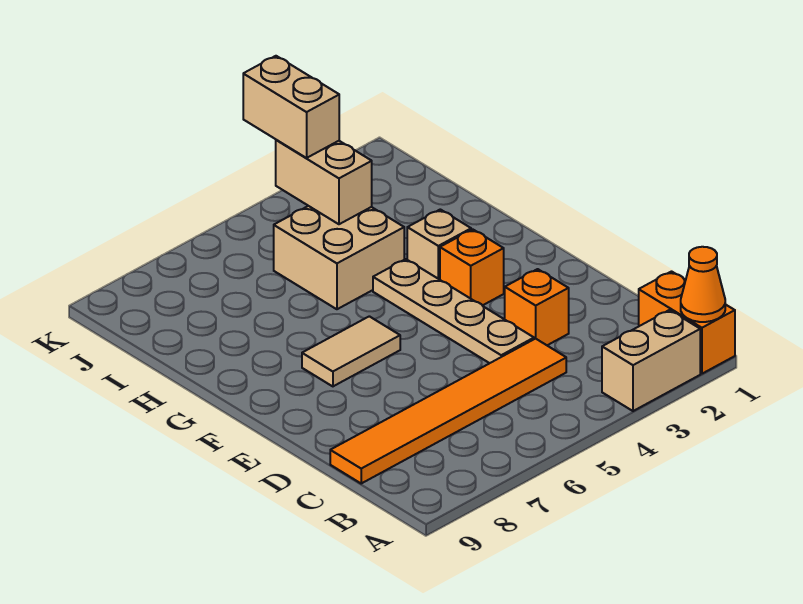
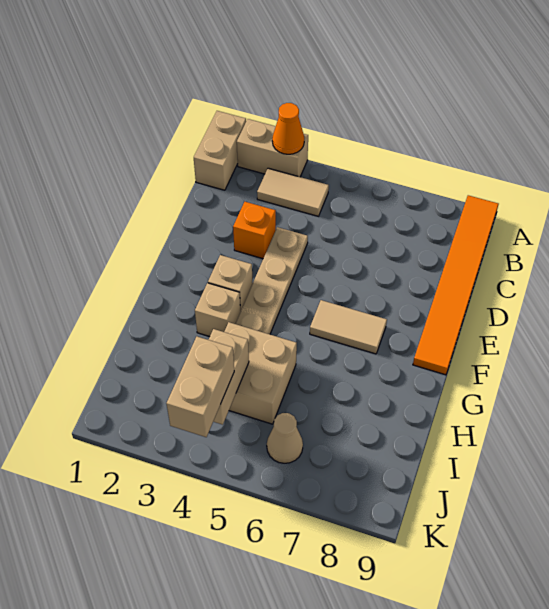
orange 1x2 brick [639,272,735,374] -> tan 1x2 brick [194,111,246,190]
orange 1x1 cone [681,247,725,322] -> orange 1x1 cone moved to [272,103,304,154]
none -> tan 1x2 tile [257,168,329,216]
orange 1x6 tile [330,339,566,483] -> orange 1x6 tile turned to [413,195,499,375]
orange 1x1 brick [440,229,504,305] -> tan 1x1 brick [208,255,253,311]
none -> tan 1x1 cone [267,413,303,463]

